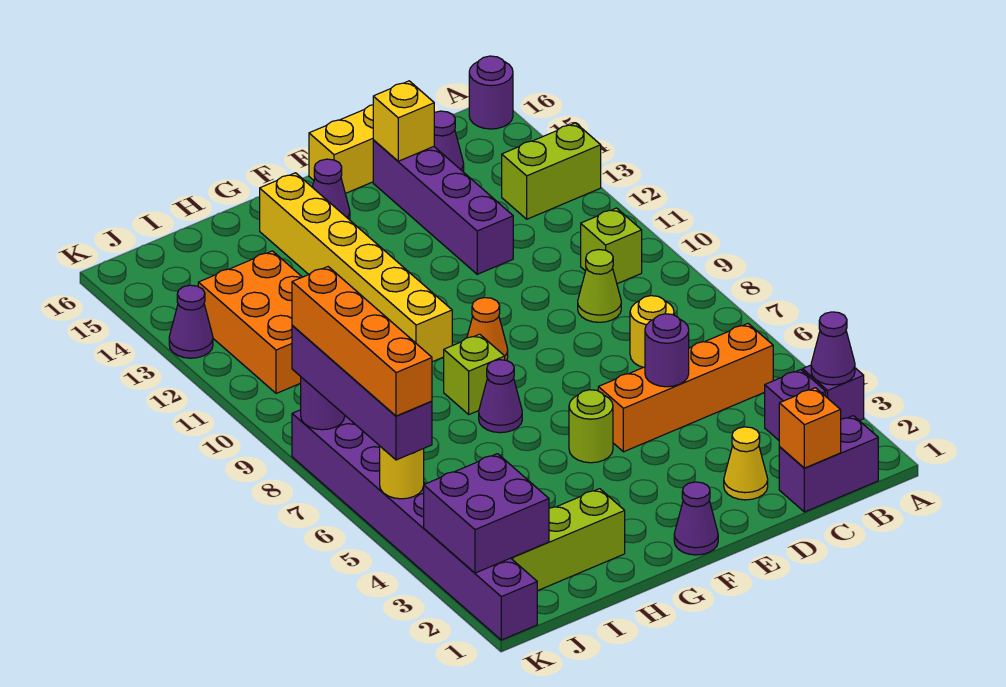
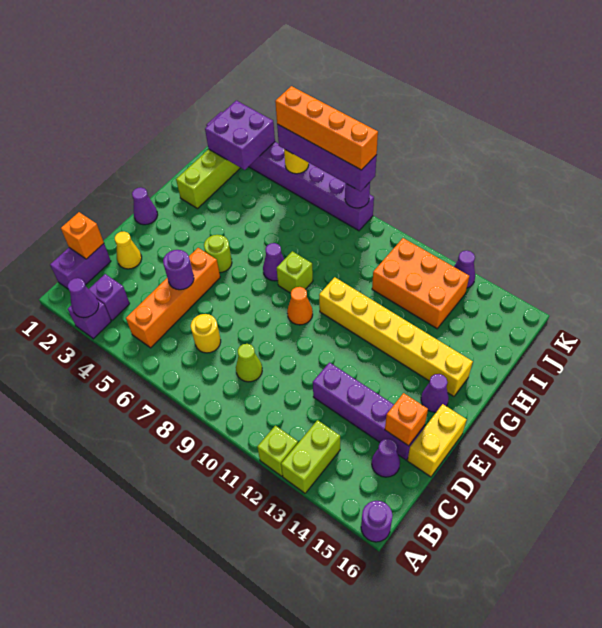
lime 1x1 brick [581,208,642,284] -> lime 1x1 brick moved to [257,426,298,476]
yellow 1x1 brick [373,81,434,161] -> orange 1x1 brick [385,393,428,446]

